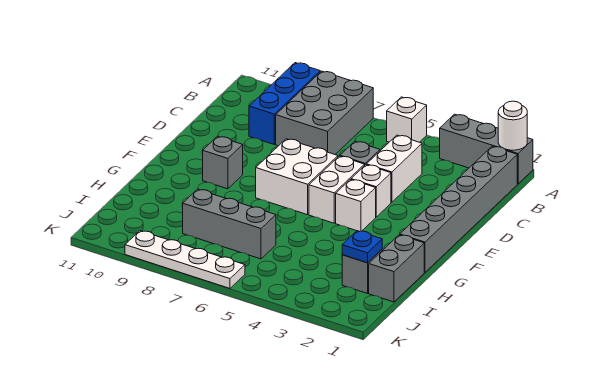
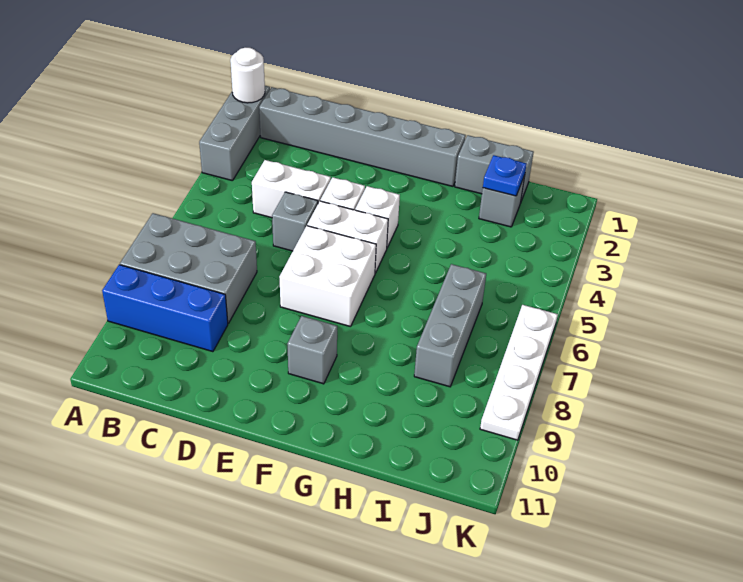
white 1x1 brick [387,97,427,142] -> none

